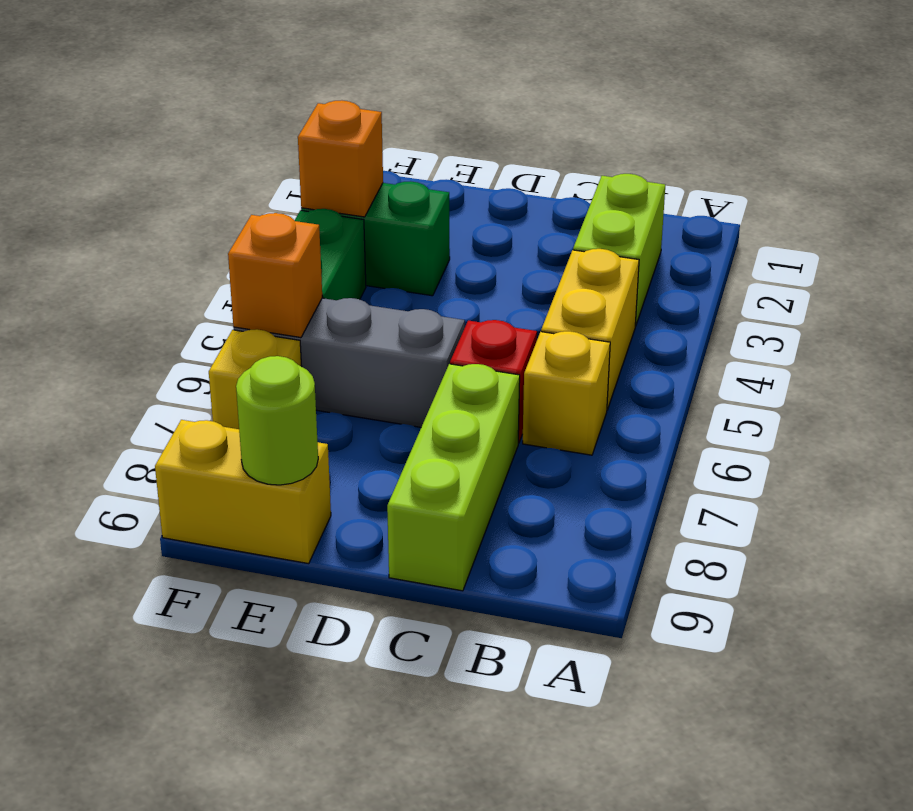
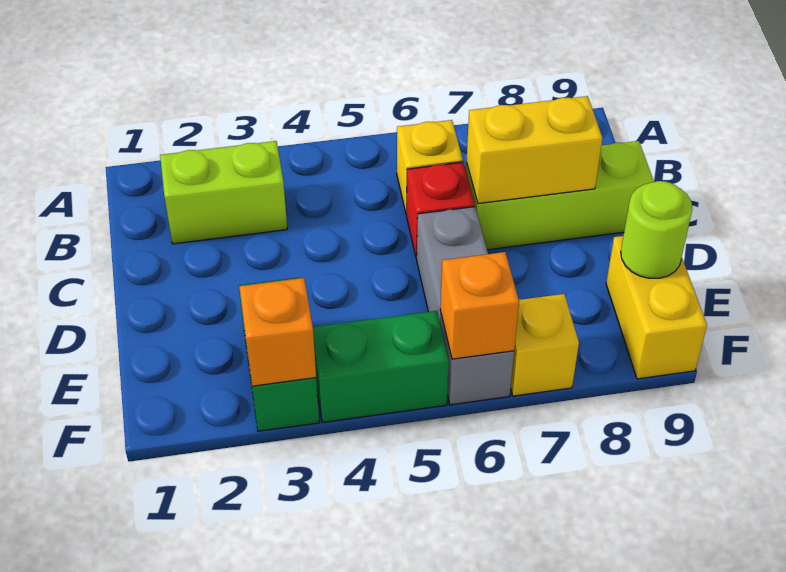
yellow 1x2 brick [541,249,639,410] -> yellow 1x2 brick moved to [466,96,602,204]

